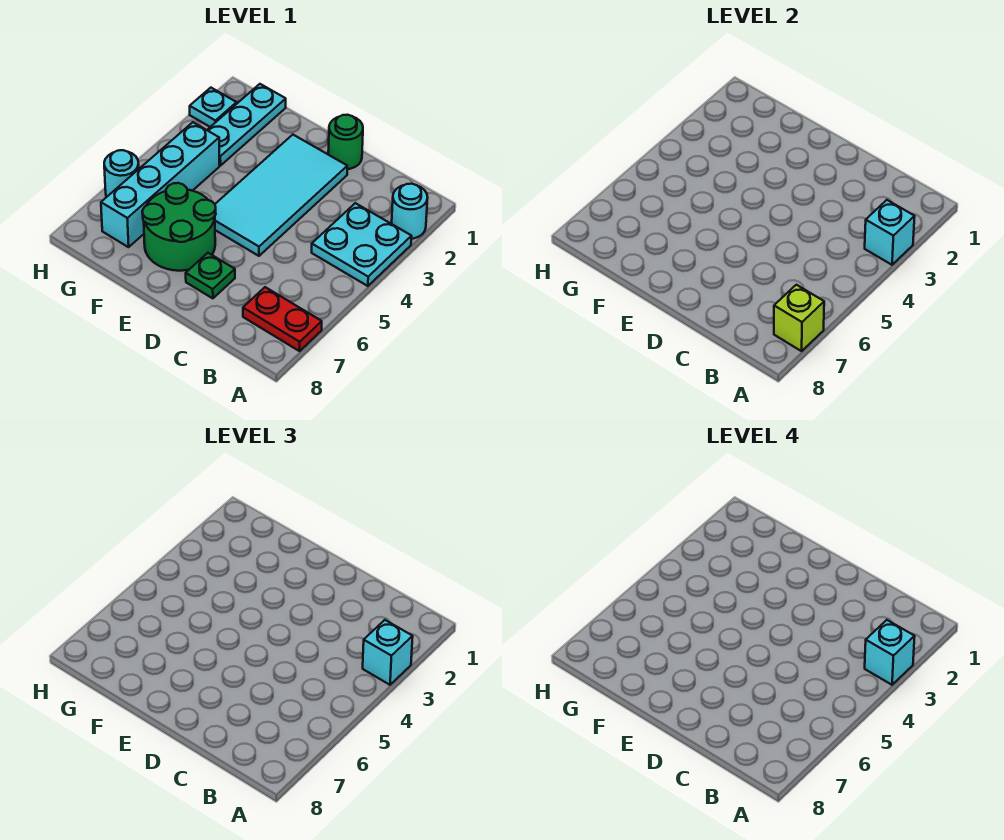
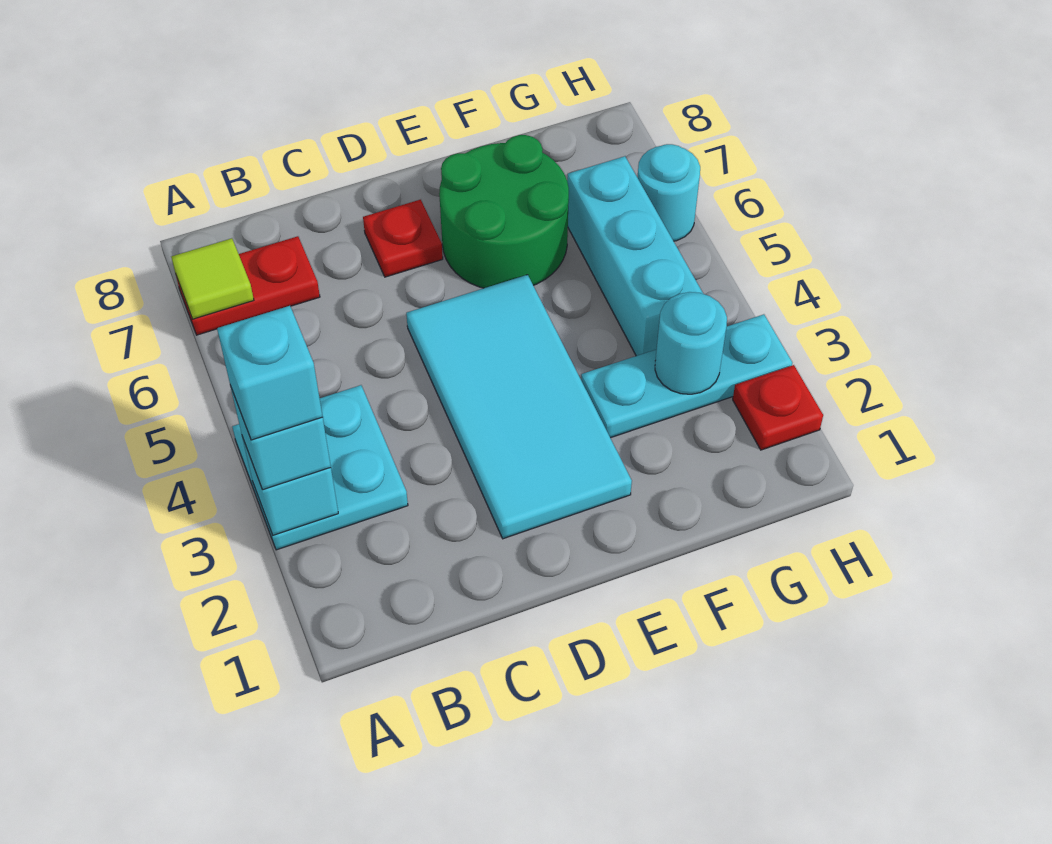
cyan 1x1 round brick [392,184,428,239] -> cyan 1x1 round brick moved to [655,292,727,394]
lime 1x1 brick [774,285,824,351] -> lime 1x1 tile [171,238,254,319]
green 1x1 round brick [328,115,363,169] -> none
green 1x1 plate [186,253,235,298] -> red 1x1 plate [363,200,443,277]
cyan 1x3 plate [207,84,286,166] -> cyan 1x3 plate turned to [581,314,792,438]
cyan 1x4 brick [101,122,219,247] -> cyan 1x3 brick [567,156,703,356]
cyan 1x1 plate [190,88,237,127] -> red 1x1 plate [733,365,823,450]

